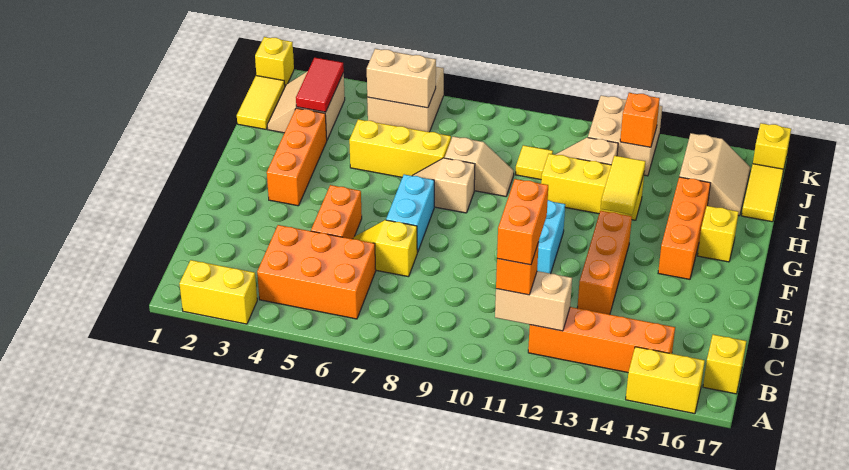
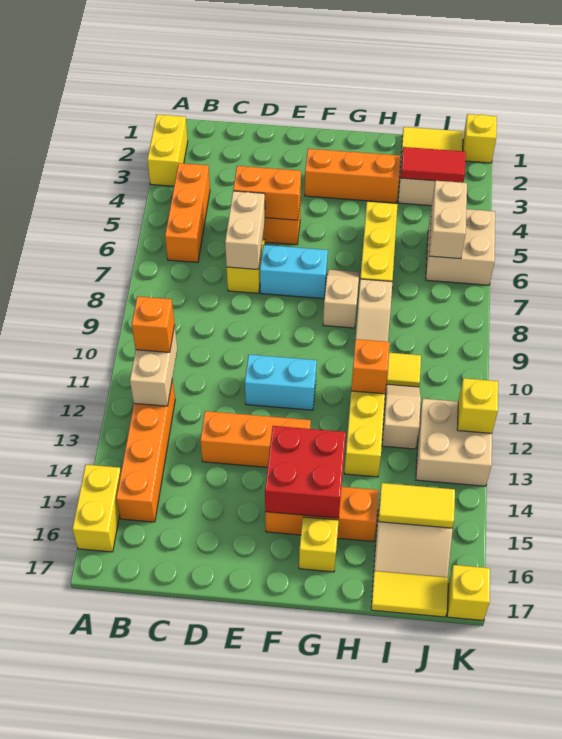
orange 2x3 brick [257,225,376,319] -> orange 1x3 brick [165,163,210,262]
orange 1x2 brick [497,179,548,265] -> orange 1x2 brick moved to [233,166,301,220]
yellow 1x1 brick [703,335,746,394] -> yellow 1x1 brick moved to [457,378,498,433]
none -> tan 1x2 brick [225,191,265,269]
none -> red 2x2 brick [265,426,346,518]
yellow 1x2 tile [601,156,646,215] -> yellow 1x2 tile moved to [378,483,455,528]
orange 1x1 brick [620,93,660,147] -> orange 1x1 brick moved to [351,339,390,394]

